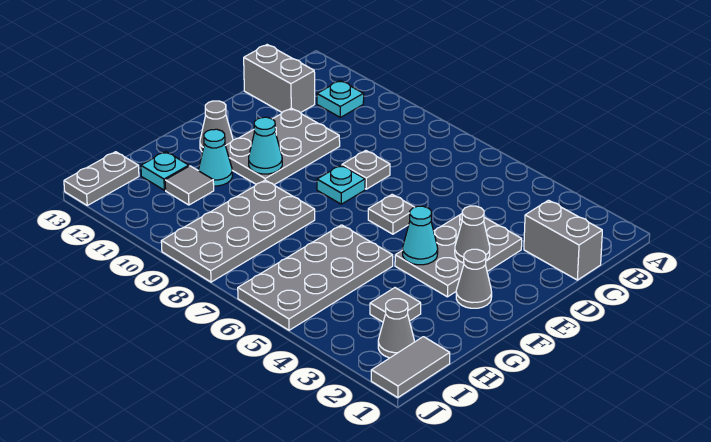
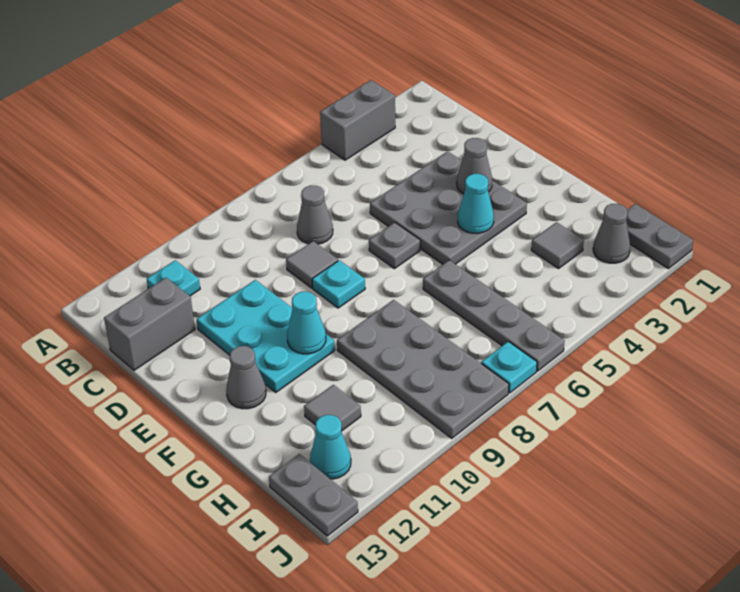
grey 1x2 brick [524,200,602,280] -> grey 1x2 brick moved to [320,80,395,160]
grey 2x3 plate [395,214,522,297] -> grey 3x3 plate [370,151,527,264]
grey 1x1 plate [342,151,390,189] -> grey 1x1 tile [286,241,338,288]
grey 2x3 plate [226,108,340,185] -> cyan 2x3 plate [196,280,335,392]
grey 1x1 cone [456,249,492,308] -> grey 1x1 cone moved to [297,186,333,244]
grey 2x4 plate [238,225,393,330] -> grey 1x4 plate [423,260,565,371]
cyan 1x1 cone [199,129,232,186] -> cyan 1x1 cone moved to [310,415,351,479]
cyan 1x1 plate [141,152,189,190] -> cyan 1x1 plate moved to [481,341,537,393]
grey 1x2 tile [371,337,450,397] -> grey 1x2 plate [626,204,693,269]

